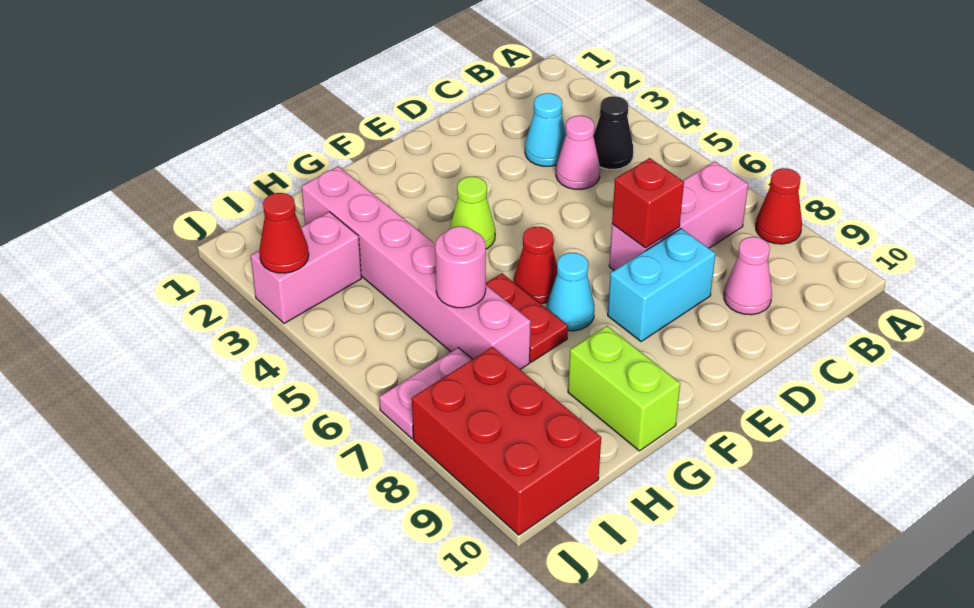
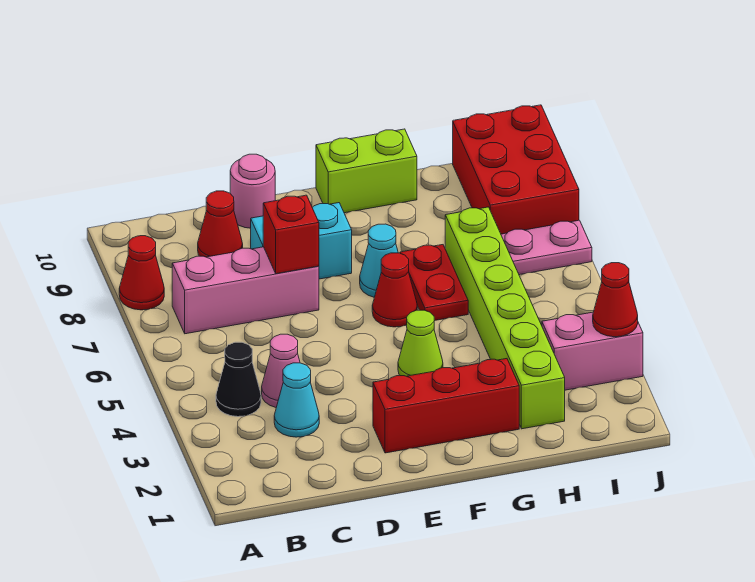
pink 1x1 cone [724,237,772,315] -> red 1x1 cone [198,191,243,257]
none -> red 1x3 brick [373,359,519,453]
lime 1x2 brick [568,326,680,451] -> lime 1x2 brick turned to [316,129,417,213]
pink 1x6 brick [302,166,531,369] -> lime 1x6 brick [445,207,565,429]
pink 1x1 round brick [435,226,486,308] -> pink 1x1 round brick moved to [230,154,275,228]

